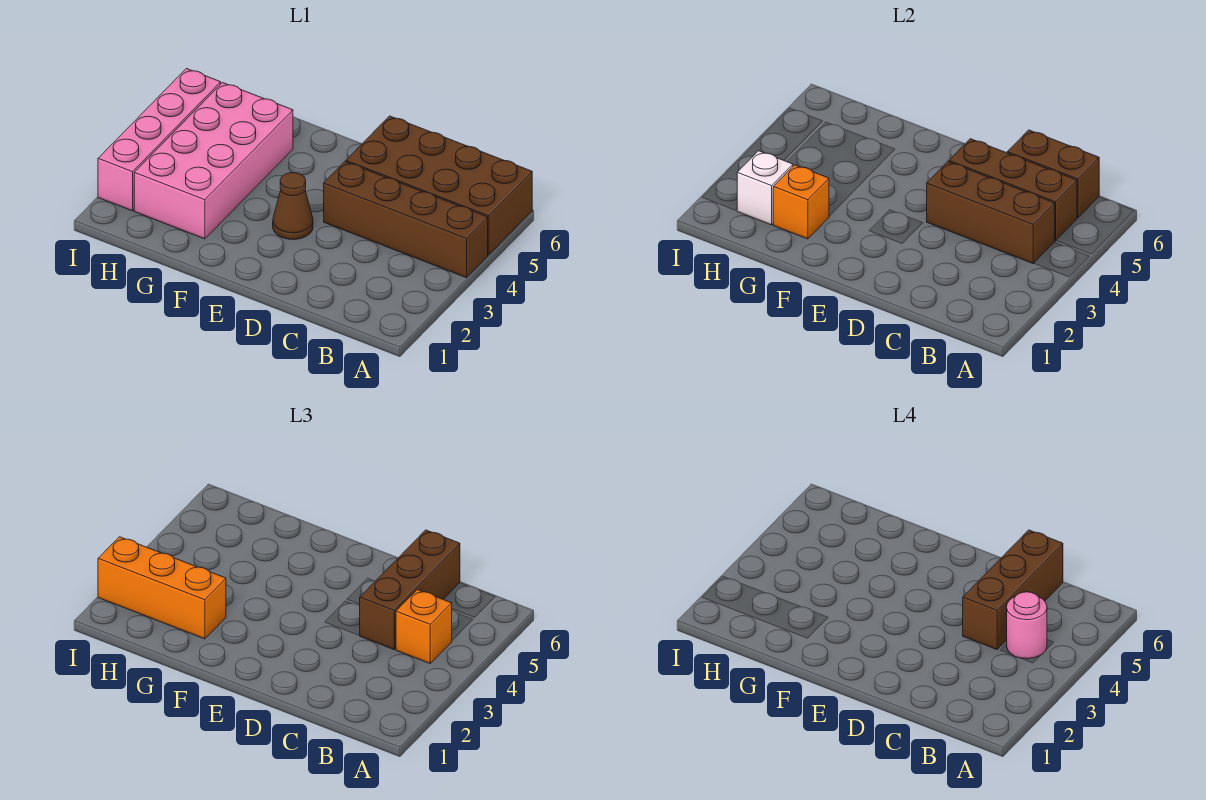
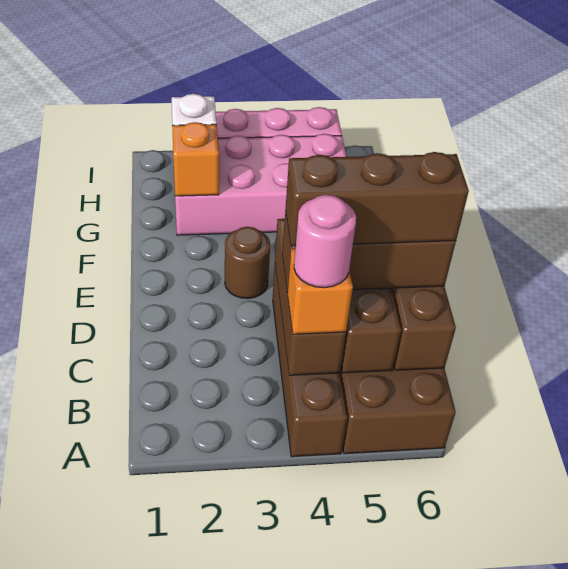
brown 1x1 cone [273,173,313,240] -> brown 1x1 round brick [225,227,270,299]
orange 1x3 brick [98,537,226,639] -> none

